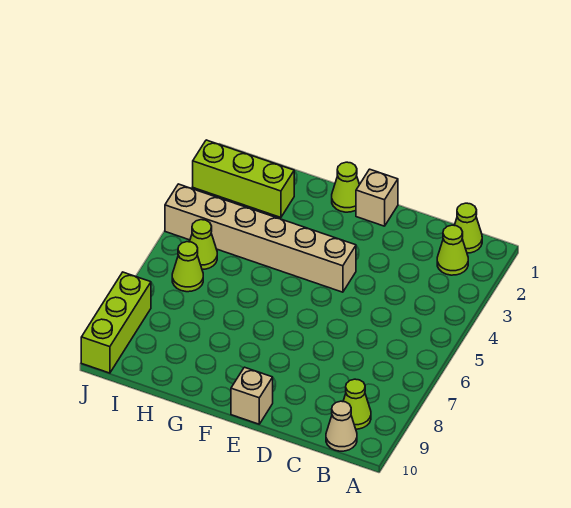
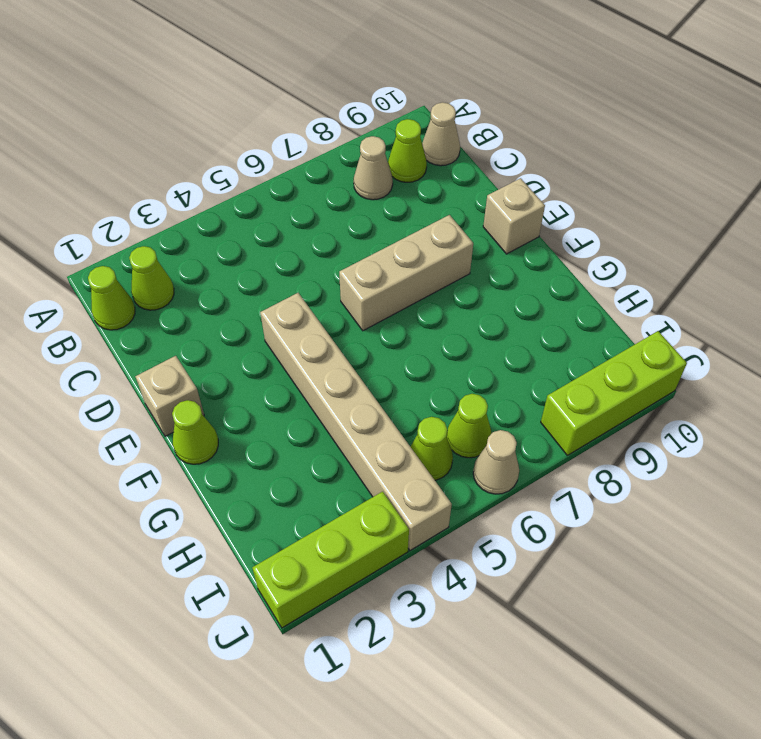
none -> tan 1x1 cone [354,136,393,200]
none -> tan 1x3 brick [339,215,473,331]
lime 1x3 brick [193,140,294,217] -> lime 1x3 brick turned to [252,492,409,628]
none -> tan 1x1 cone [473,430,519,494]

